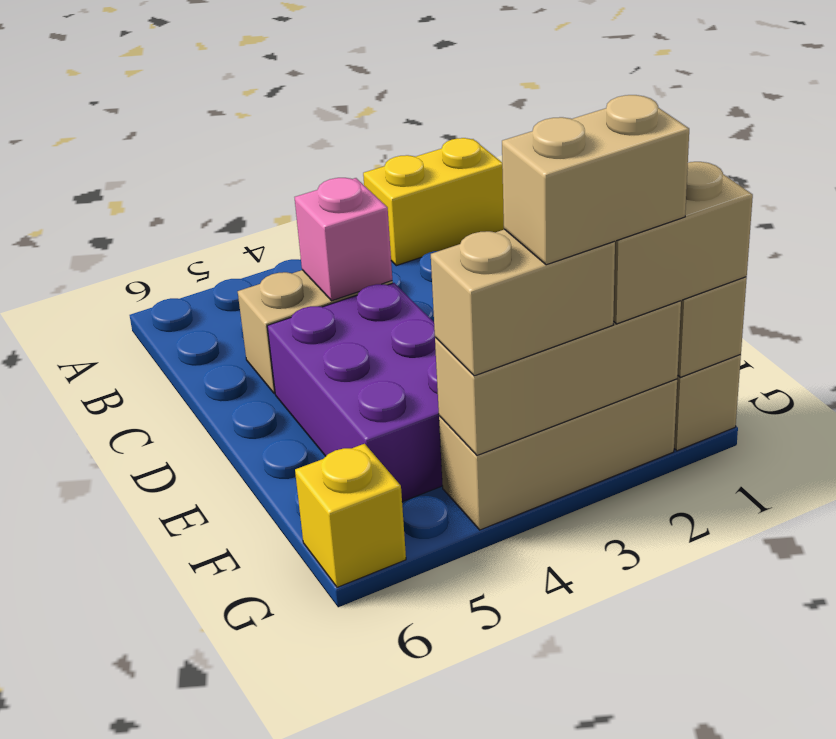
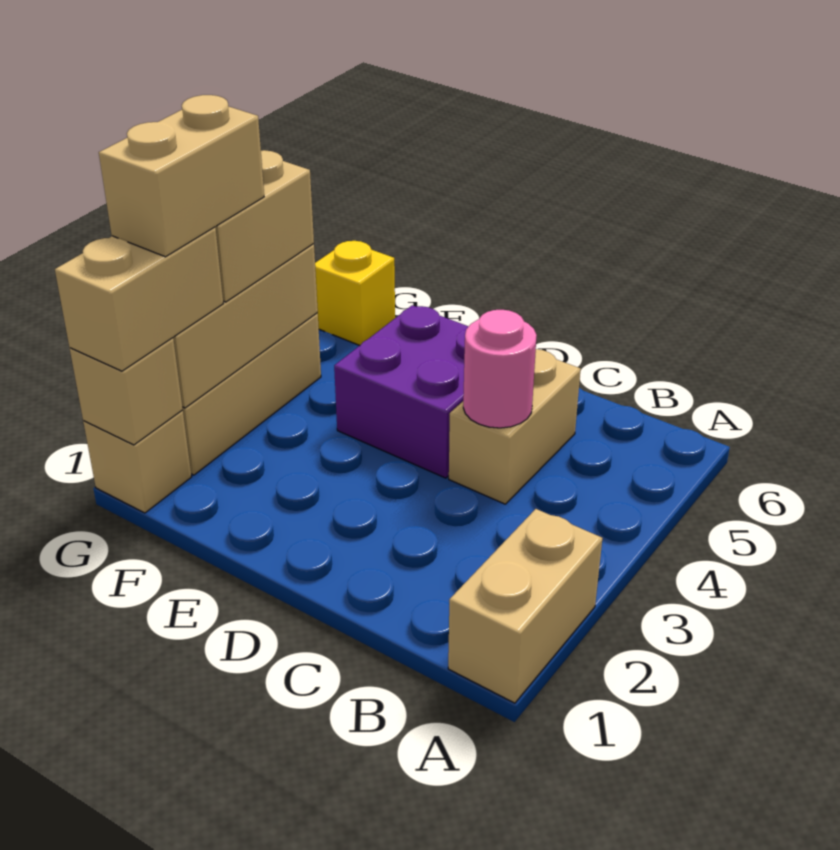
yellow 1x2 brick [363,138,504,266] -> tan 1x2 brick [448,509,602,703]
pink 1x1 brick [295,178,392,301] -> pink 1x1 round brick [463,310,537,428]
purple 2x3 brick [267,283,443,502] -> purple 2x2 brick [334,305,469,478]

